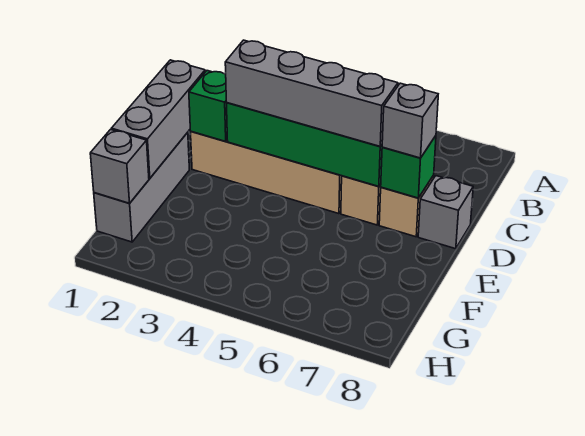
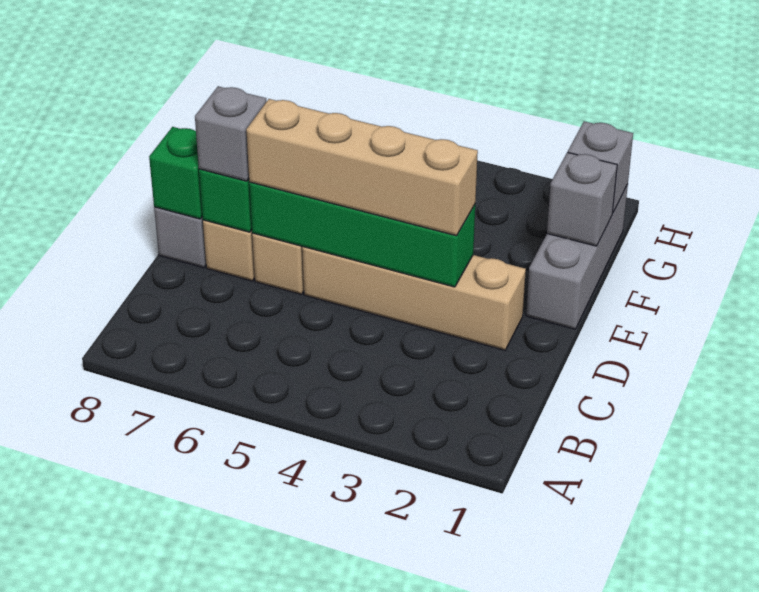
grey 1x3 brick [111,60,205,178] -> grey 1x1 brick [547,152,617,246]
green 1x1 brick [189,71,227,141] -> green 1x1 brick moved to [149,127,202,219]
grey 1x4 brick [225,40,398,146] -> tan 1x4 brick [246,99,478,236]

